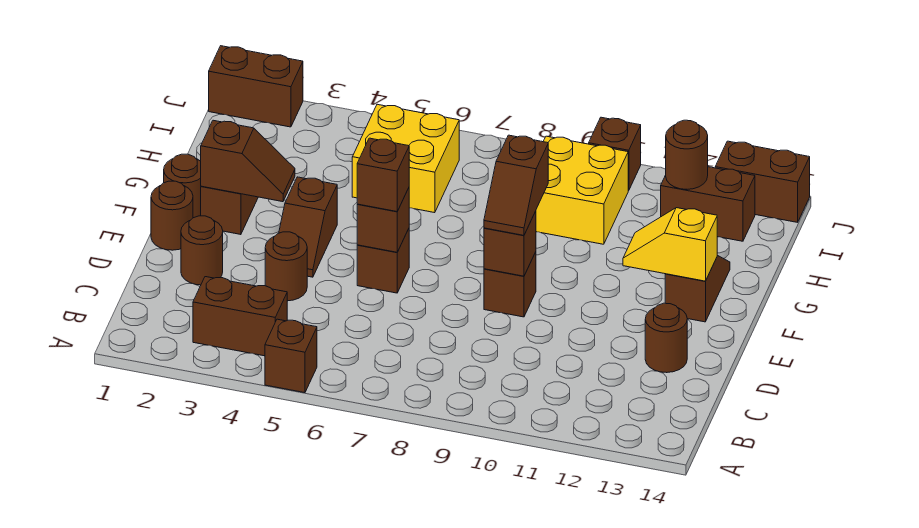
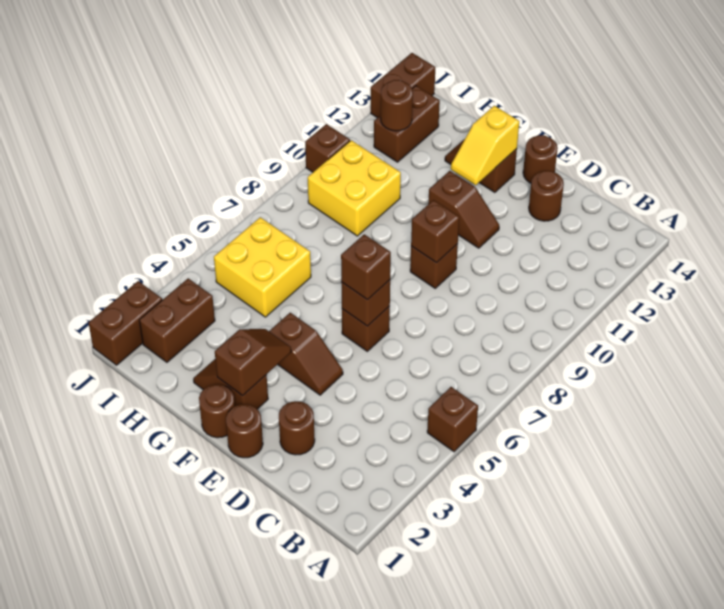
brown 1x2 brick [193,277,287,356] -> brown 1x2 brick moved to [139,278,215,362]
brown 1x1 round brick [265,232,307,301] -> brown 1x1 round brick moved to [523,135,558,183]
brown 1x2 slope [484,135,548,235] -> brown 1x2 slope moved to [428,171,499,248]

